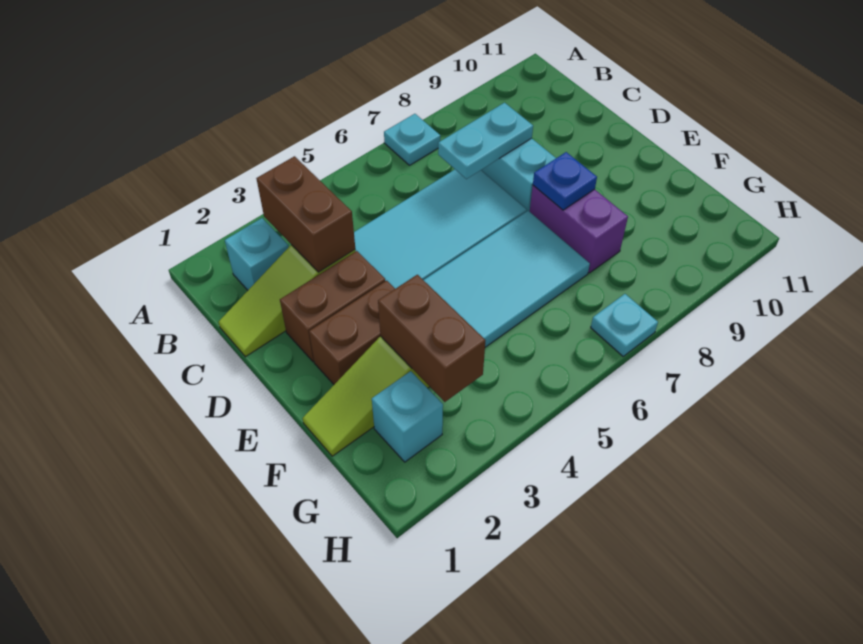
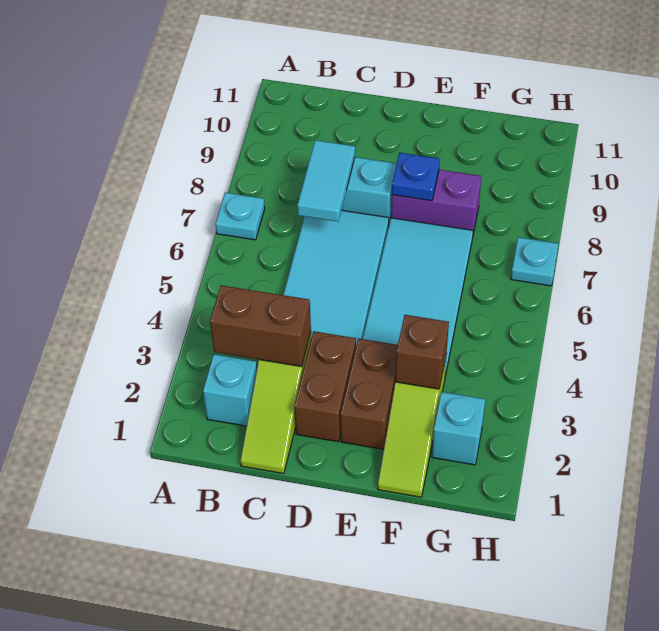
cyan 1x2 plate [438,103,533,179] -> cyan 1x2 tile [297,140,355,222]
brown 1x2 brick [378,275,486,402] -> brown 1x1 brick [395,315,449,389]

